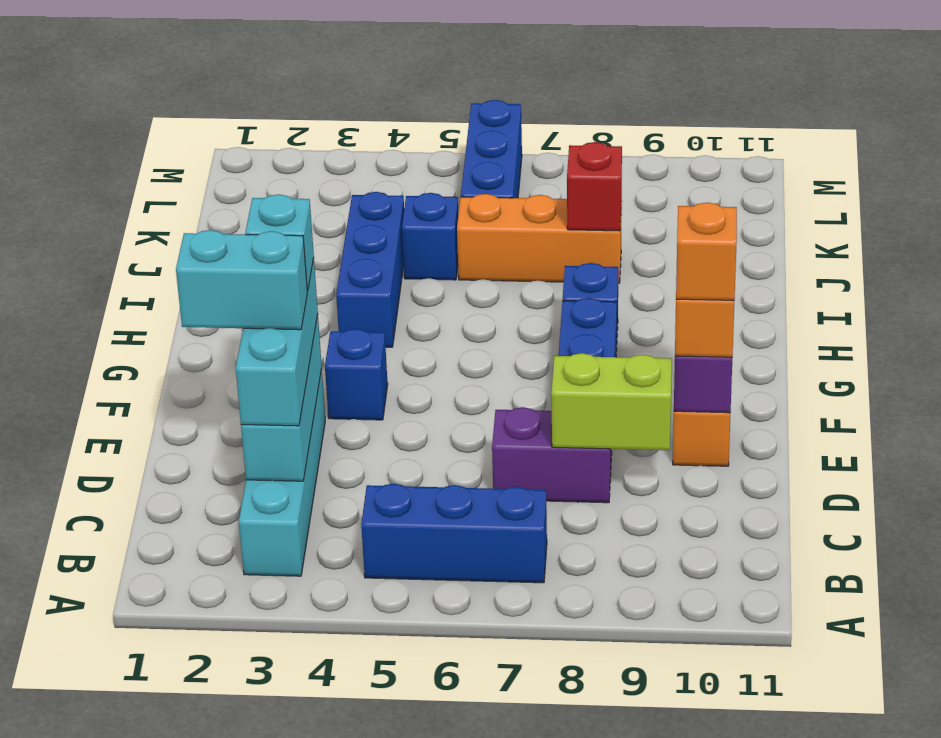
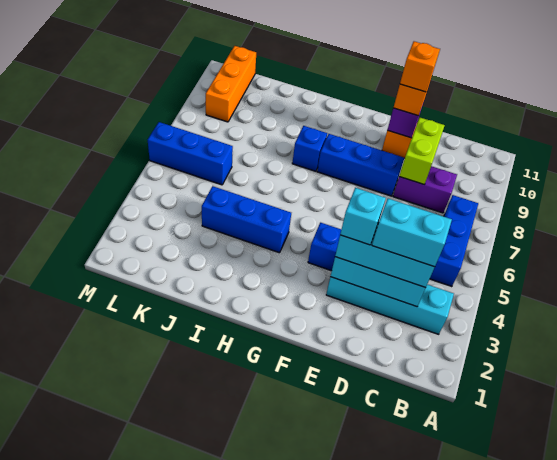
cyan 1x2 brick [176,230,307,330] -> cyan 1x2 brick turned to [372,199,452,267]
purple 1x2 brick [492,407,611,503] -> purple 1x2 brick turned to [393,166,457,213]
blue 1x1 brick [402,193,458,280] -> none
orange 1x3 brick [457,194,622,283] -> orange 1x3 brick moved to [206,46,256,122]
red 1x1 brick [567,142,622,231] -> none

